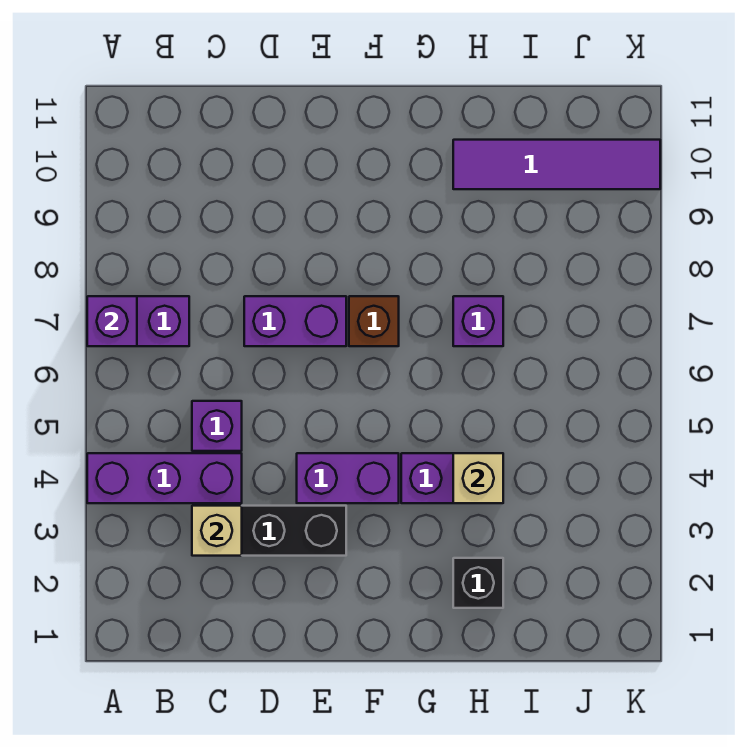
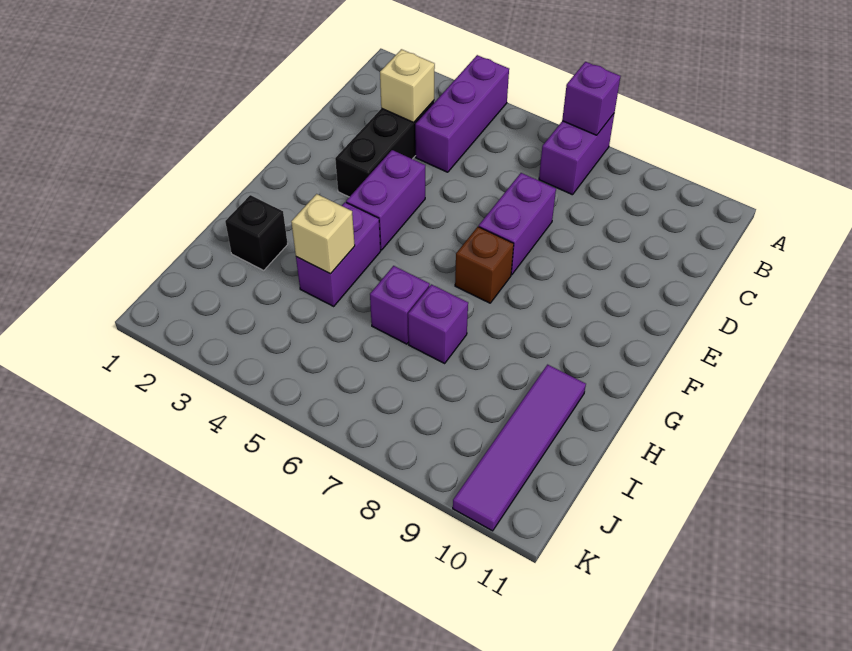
purple 1x1 brick [192,401,242,451] -> purple 1x1 brick moved to [370,266,430,344]

